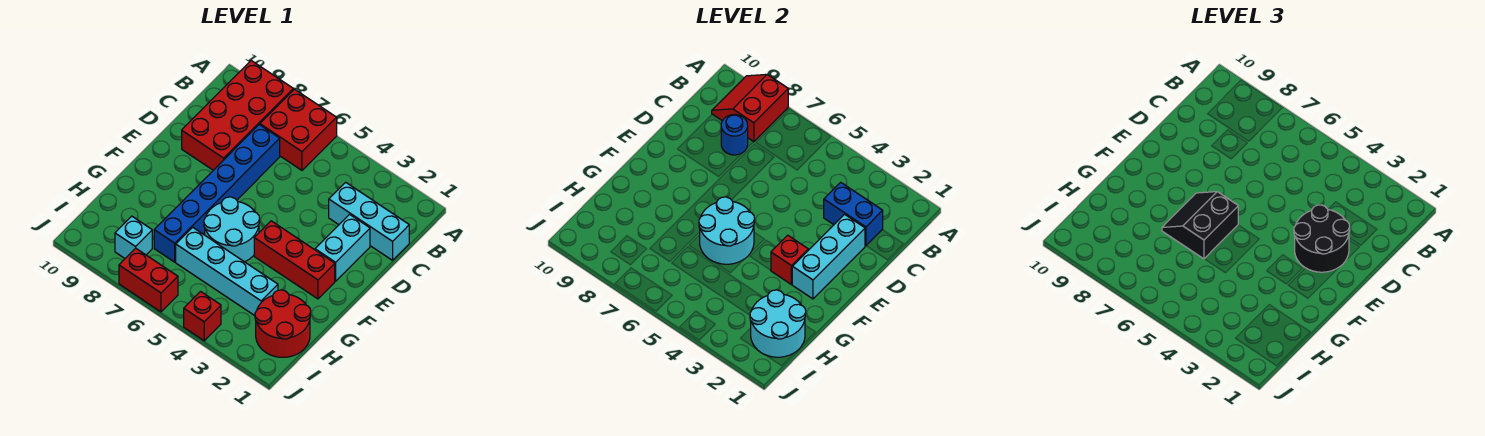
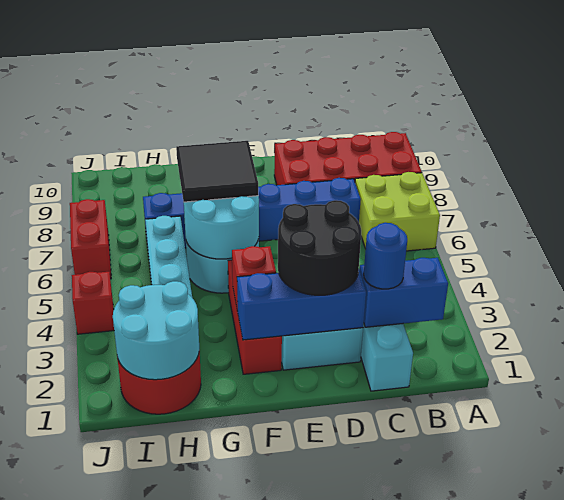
red 2x2 brick [260,89,337,170] -> lime 2x2 brick [355,172,440,251]
red 2x2 slope [712,74,788,142] -> none
blue 1x2 brick [824,182,883,246] -> blue 1x2 brick turned to [359,258,448,327]
blue 1x1 round brick [721,115,748,155] -> blue 1x1 round brick moved to [364,223,407,289]
cyan 1x3 brick [792,214,865,299] -> blue 1x3 brick [237,270,366,340]
black 2x2 slope [1162,192,1238,259] -> black 2x2 tile [176,141,258,202]
cyan 1x1 brick [115,216,152,258] -> none

